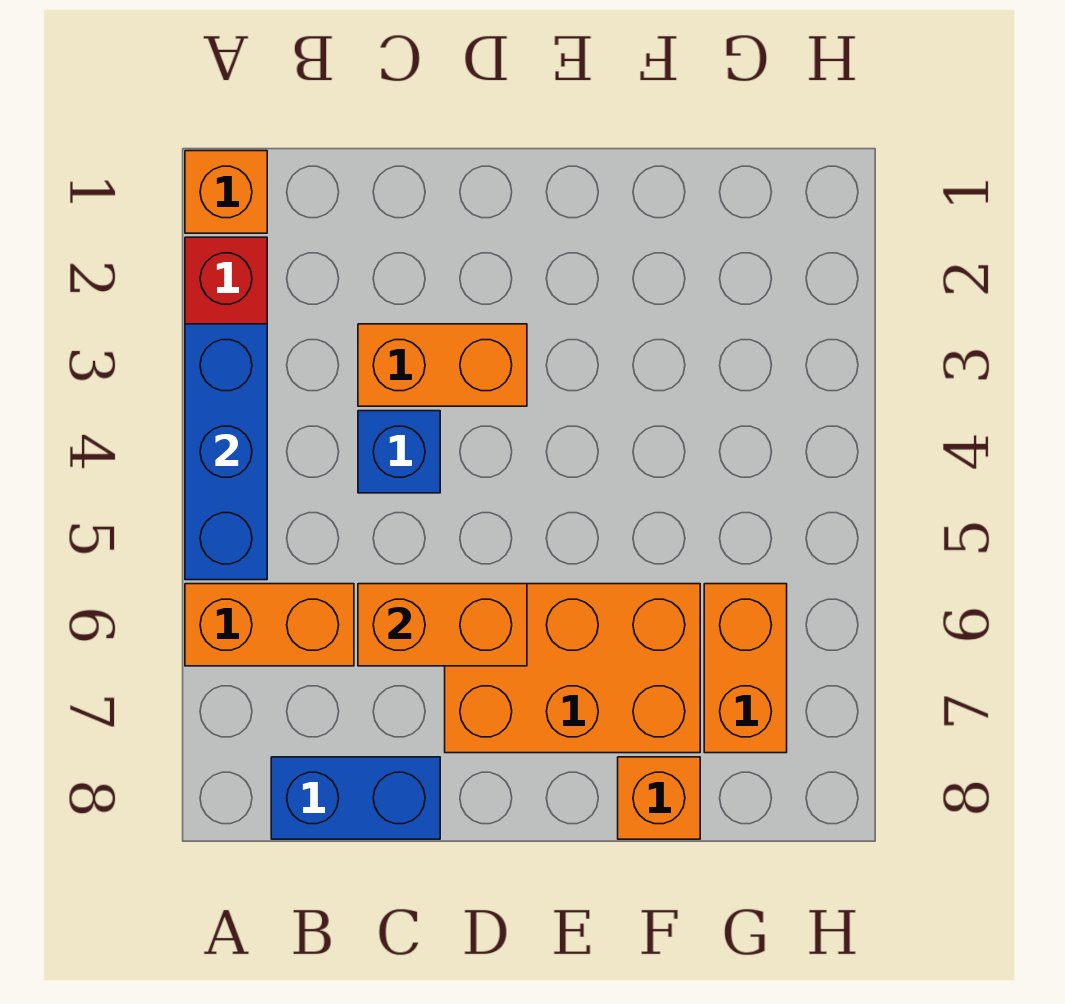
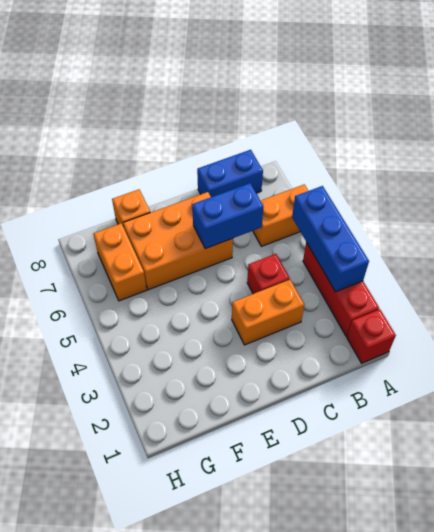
orange 1x1 brick [185,151,267,233] -> red 1x1 brick [347,309,396,363]
blue 1x1 brick [358,411,440,493] -> red 1x1 brick [247,254,290,294]
orange 1x2 brick [358,584,527,666] -> blue 1x2 brick [192,183,264,249]

